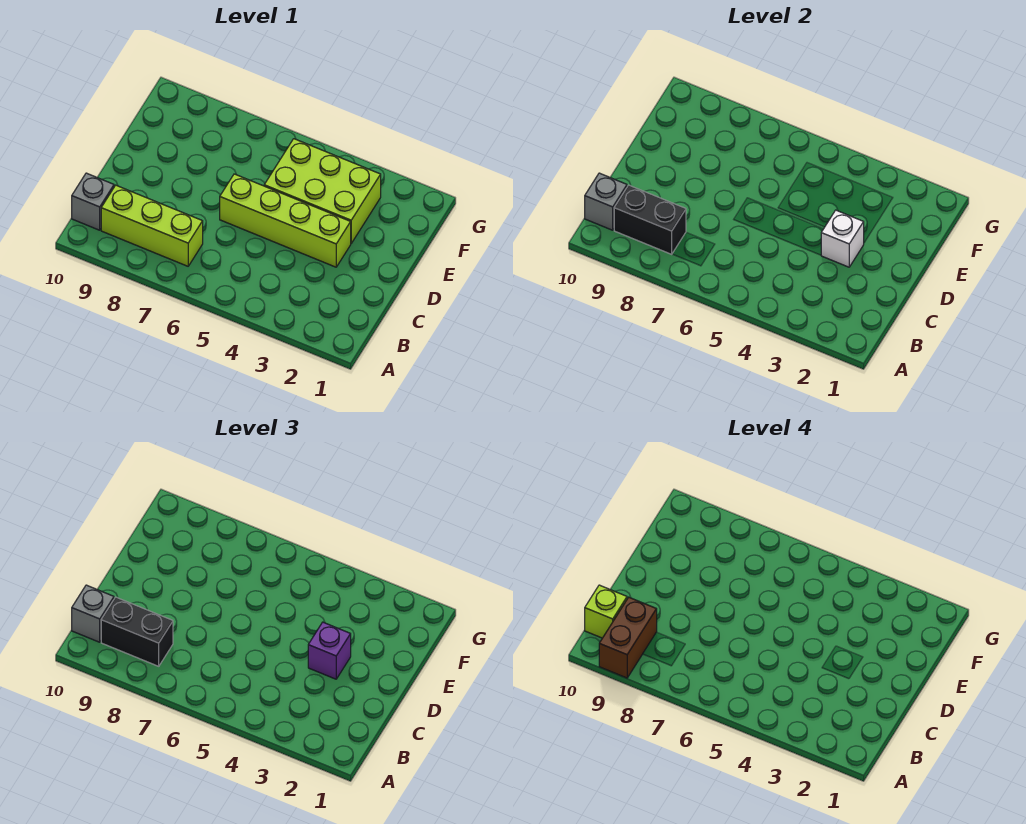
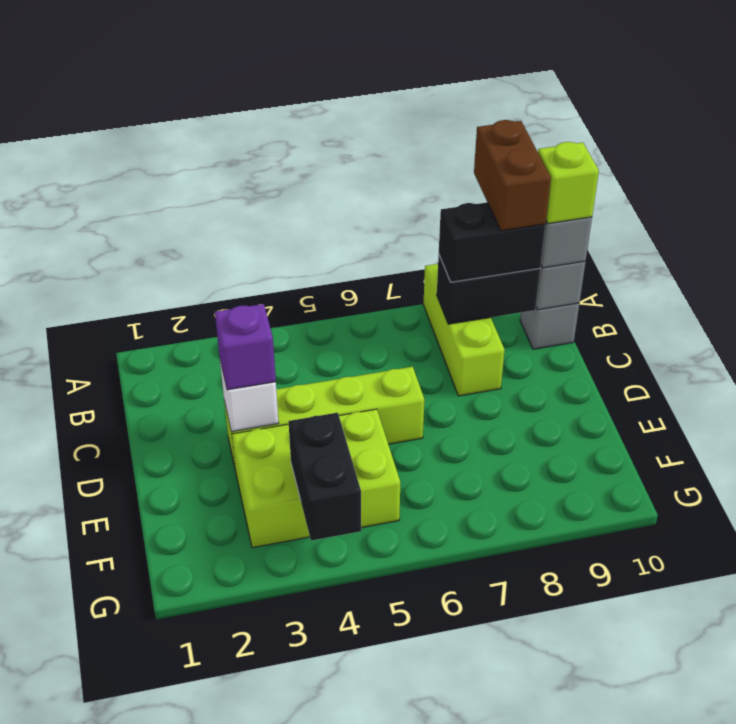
lime 1x3 brick [101,185,203,266] -> lime 1x3 brick turned to [423,264,505,396]
none -> black 1x2 brick [288,413,361,541]

